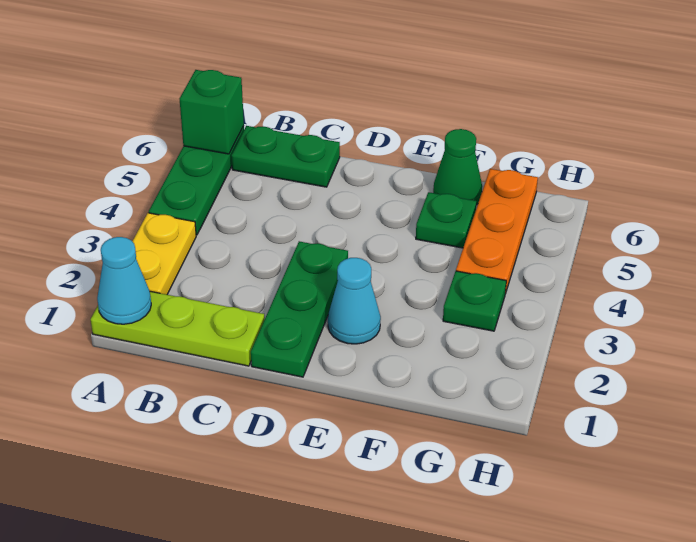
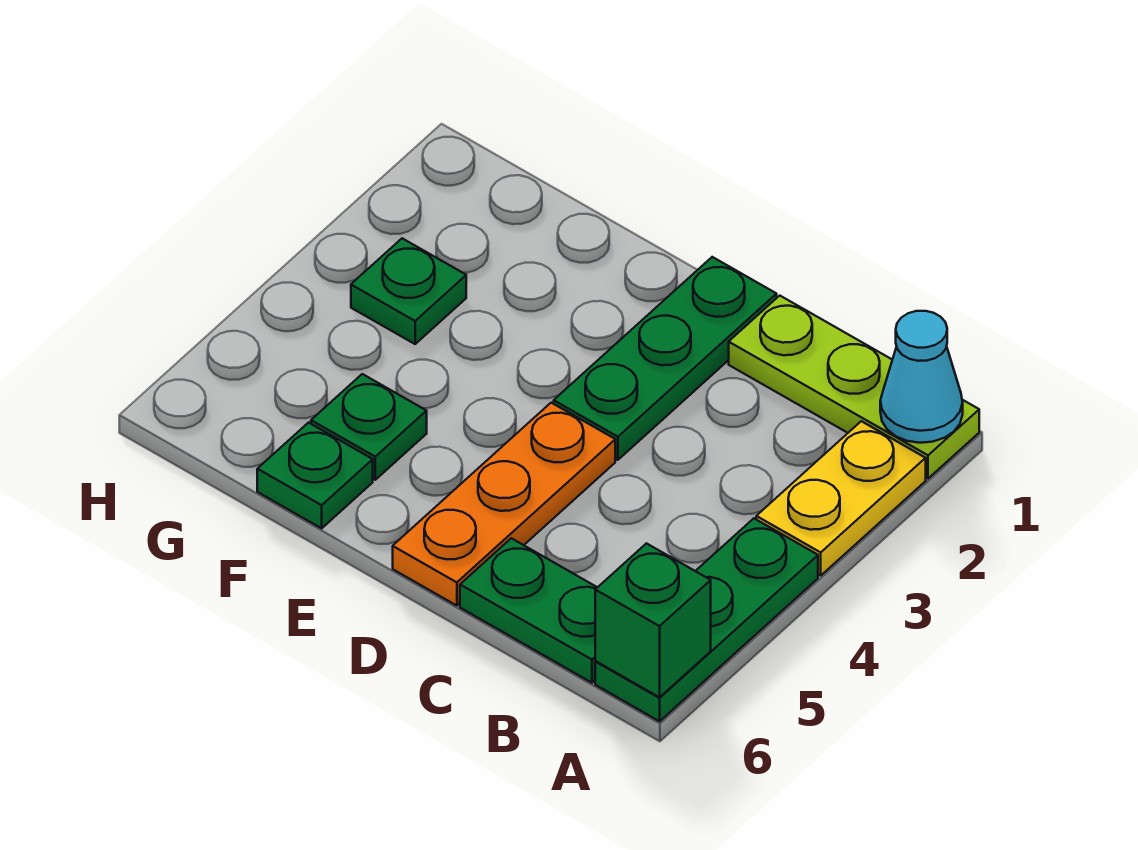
cyan 1x1 cone [328,258,381,344] -> none
green 1x1 cone [433,129,482,205] -> green 1x1 plate [257,423,373,528]
orange 1x3 plate [456,169,538,294] -> orange 1x3 plate moved to [393,403,615,606]

